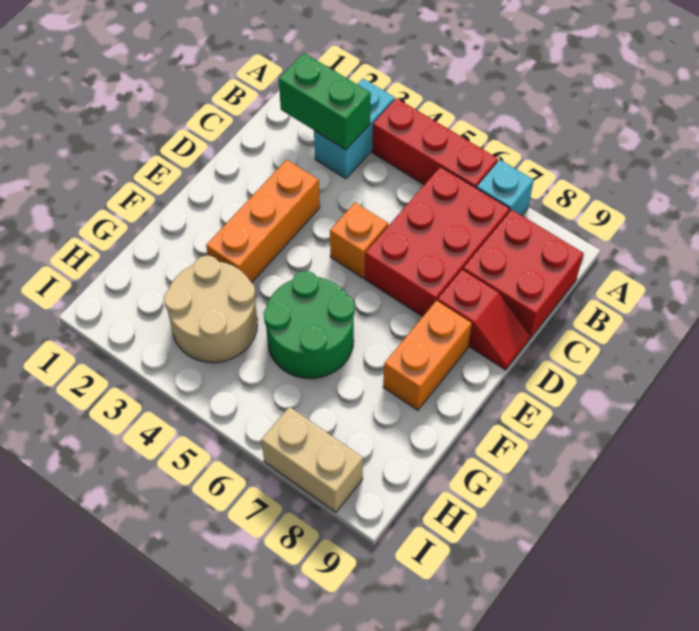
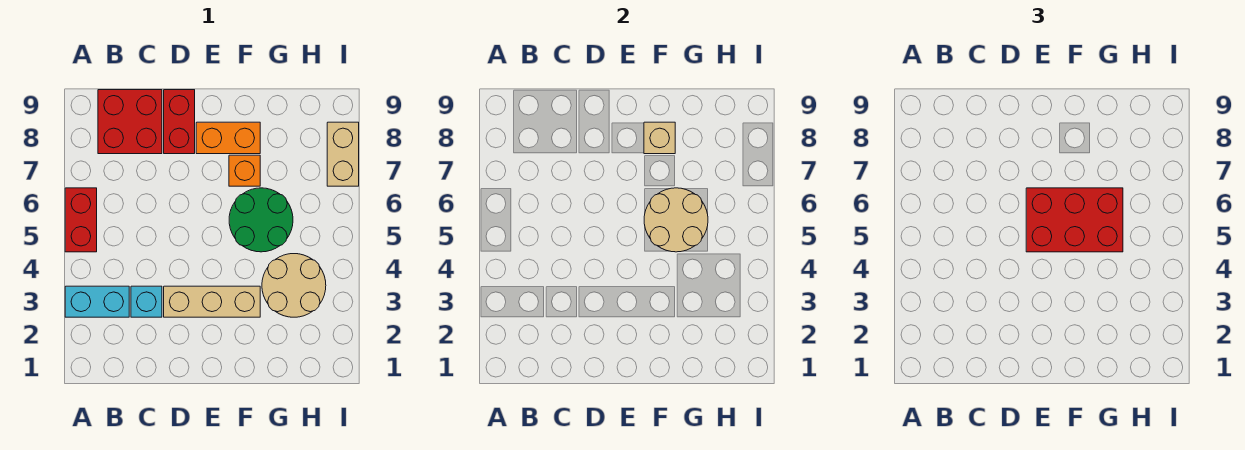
red 1x3 brick [372,98,498,188] -> red 1x2 brick [65,188,97,252]
cyan 1x1 brick [477,160,534,215] -> cyan 1x1 brick moved to [131,286,162,317]
green 1x2 brick [279,53,371,150] -> none
red 2x3 brick [365,167,510,317] -> red 2x3 brick moved to [1026,188,1123,252]
orange 1x3 brick [206,160,320,282] -> tan 1x3 brick [164,286,260,317]
orange 1x1 brick [330,203,388,278] -> orange 1x1 brick moved to [229,155,260,186]
red 1x2 slope [437,270,530,370] -> red 1x2 brick [164,90,195,154]
none -> tan 2x2 round brick [644,188,708,252]
none -> tan 1x1 brick [644,122,675,154]

